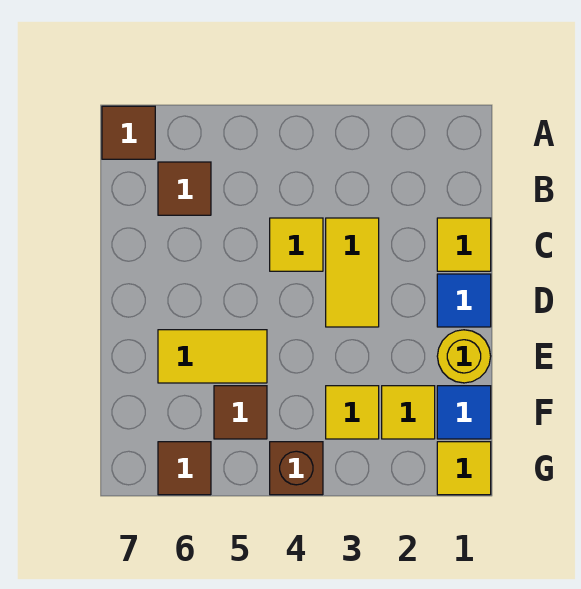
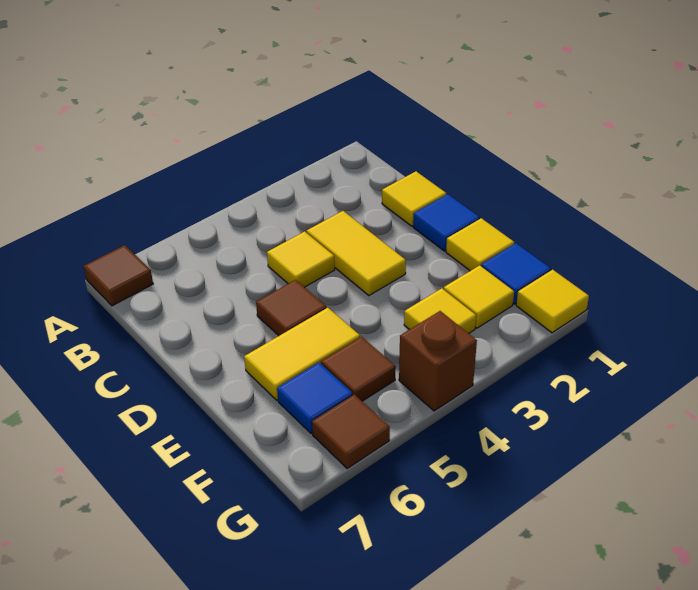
brown 1x1 tile [158,162,211,215] -> brown 1x1 tile moved to [256,280,326,336]
yellow 1x1 round brick [437,330,491,383] -> yellow 1x1 tile [446,218,514,271]
none -> blue 1x1 tile [277,363,353,434]

